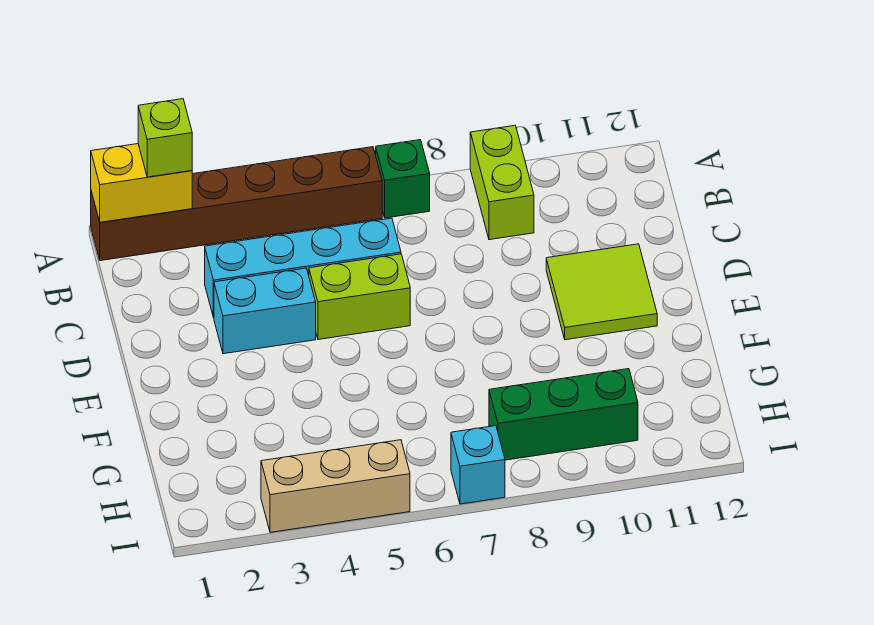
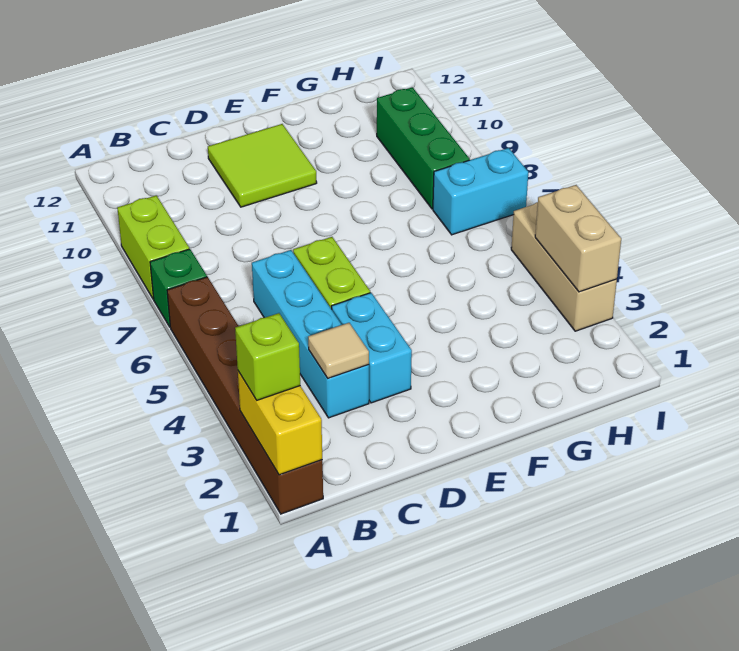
lime 1x2 brick [470,126,534,240] -> lime 1x2 brick turned to [117,195,189,299]
none -> tan 1x1 tile [308,323,369,378]
none -> tan 1x2 brick [535,185,621,292]
cyan 1x1 brick [451,426,505,504] -> cyan 1x2 brick [433,148,528,235]

